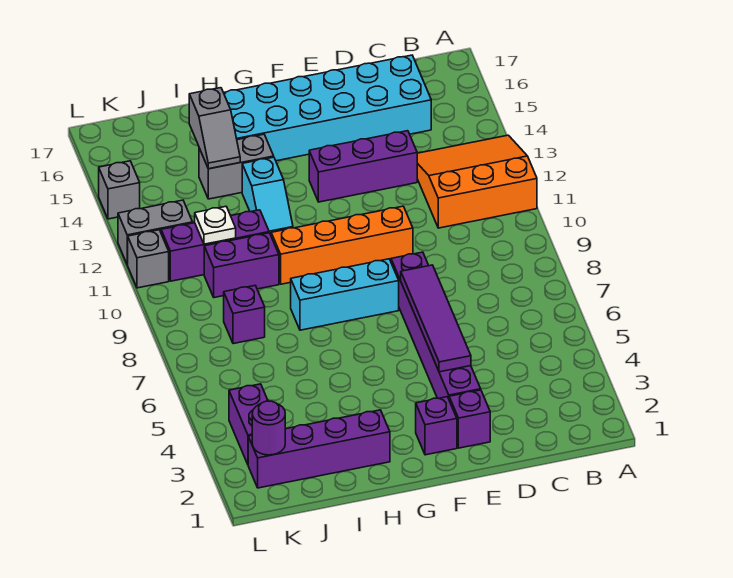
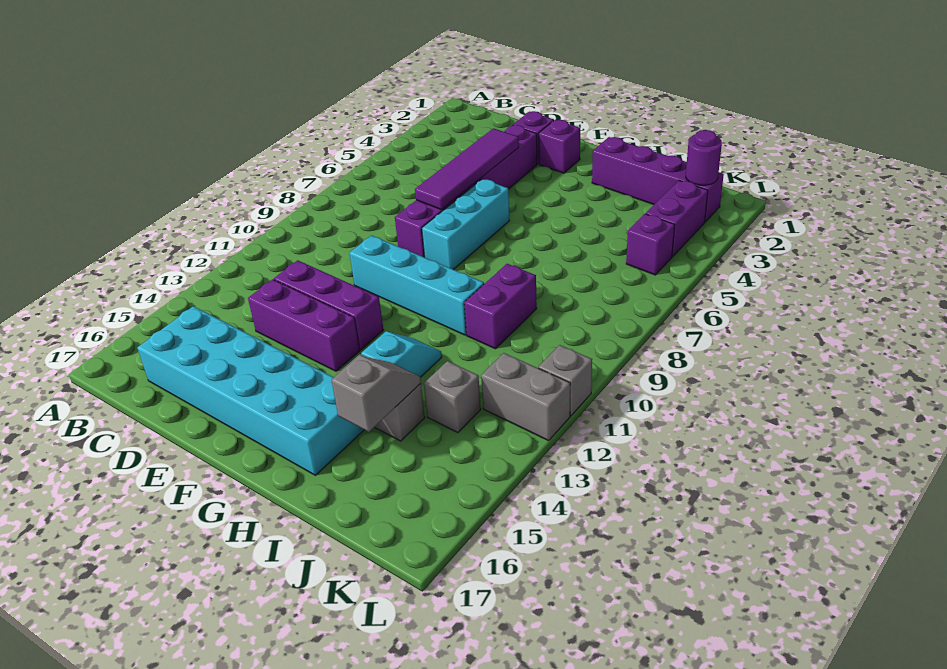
orange 3x3 slope [417,135,537,228] -> none
orange 1x4 brick [271,206,413,284] -> cyan 1x4 brick [350,235,484,335]
cyan 1x3 brick [291,259,399,330] -> cyan 1x3 brick turned to [422,179,509,270]
purple 1x2 brick [204,233,279,298] -> purple 1x2 brick turned to [464,264,537,349]
purple 1x3 brick [161,210,269,281] -> purple 1x3 brick moved to [274,260,383,350]
purple 1x1 brick [224,286,265,344] -> purple 1x1 brick moved to [626,214,675,275]
white 1x1 plate [195,207,236,244] -> none
grey 1x1 brick [99,161,140,219] -> grey 1x1 brick moved to [424,361,481,433]

